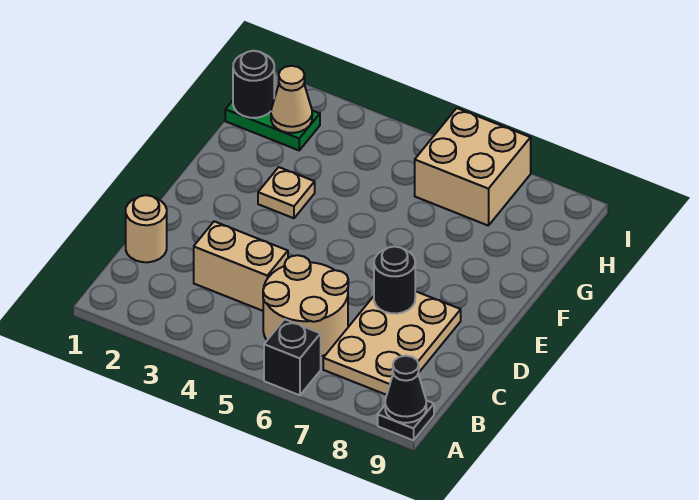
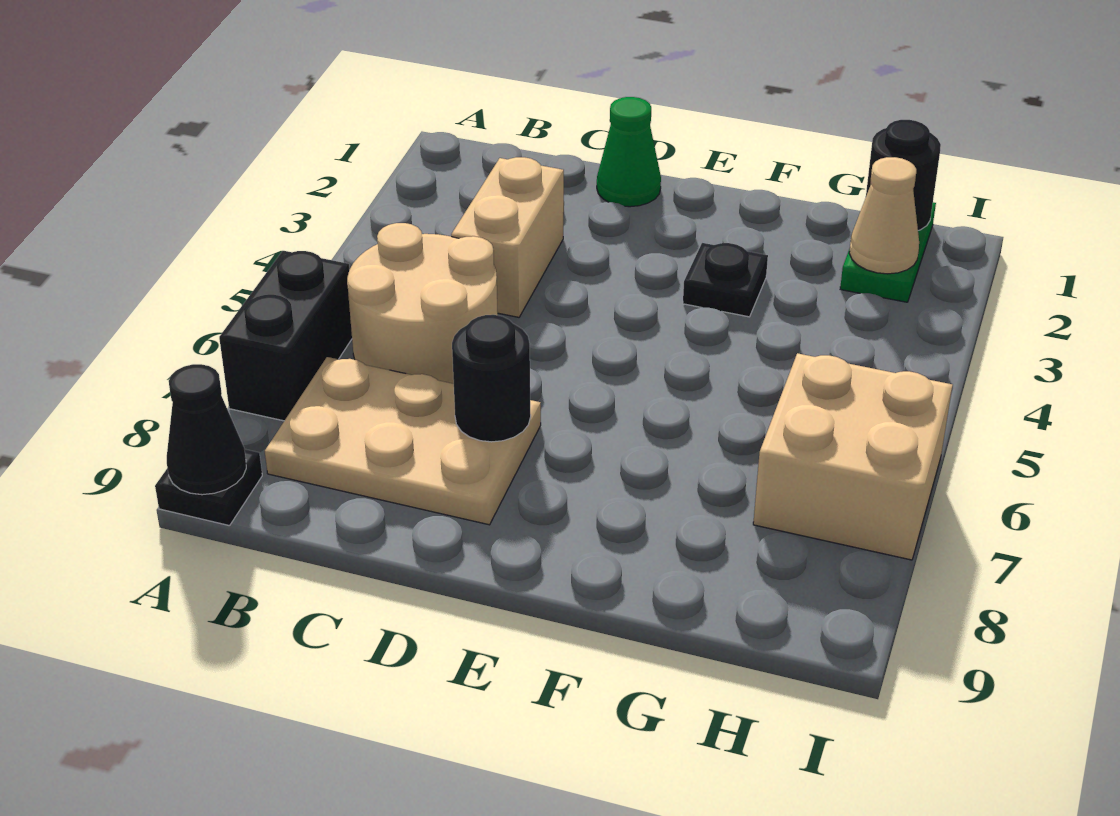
black 1x1 brick [264,319,321,395] -> black 1x2 brick [219,251,352,421]
tan 1x1 round brick [126,195,167,262] -> none
none -> green 1x1 cone [597,97,661,207]
tan 1x1 plate [258,167,315,218] -> black 1x1 plate [683,243,768,317]

